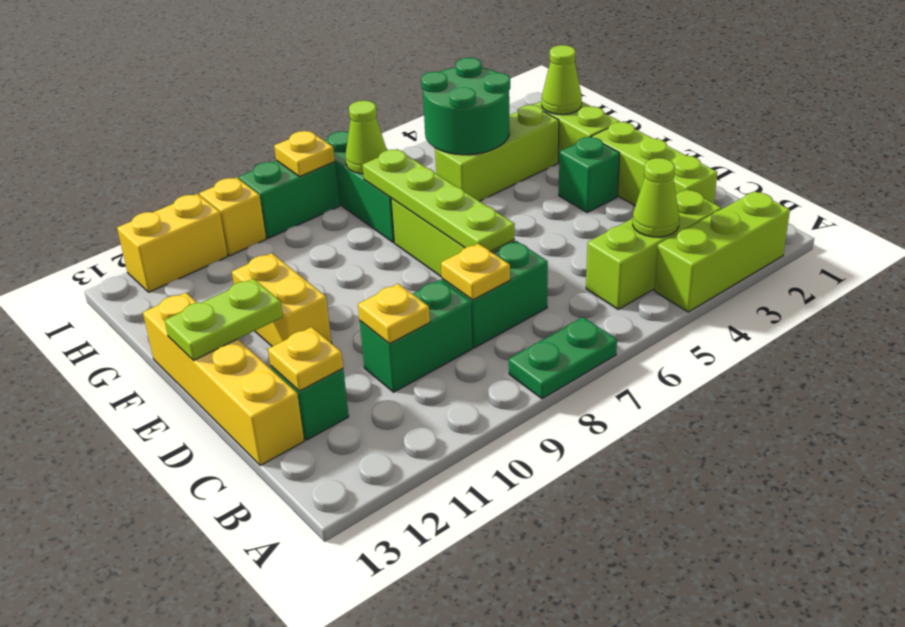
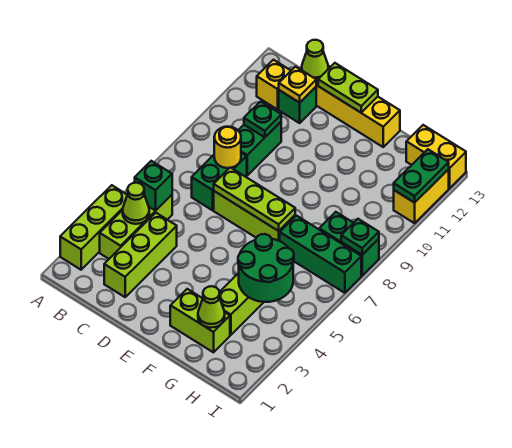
green 1x2 plate [509,317,617,399] -> green 1x2 plate moved to [394,149,449,203]
lime 1x3 brick [592,122,717,206] -> lime 1x3 brick turned to [104,213,177,297]
yellow 1x1 plate [441,244,510,300] -> yellow 1x1 round brick [214,127,241,168]
yellow 1x1 plate [358,284,430,344] -> green 1x1 plate [244,101,281,137]
lime 1x4 plate [363,149,515,252] -> lime 1x3 plate [214,167,295,231]
green 1x1 brick [559,137,620,212] -> green 1x1 brick moved to [135,161,172,211]
yellow 1x2 brick [232,253,332,346] -> yellow 1x2 brick moved to [406,125,466,188]
lime 1x2 plate [165,279,283,361] -> lime 1x2 plate turned to [318,63,378,113]
lime 1x1 cone [345,101,387,174] -> lime 1x1 cone moved to [302,40,328,81]
green 1x2 brick [239,161,339,238] -> green 1x2 brick turned to [319,212,379,275]
yellow 1x1 plate [274,131,335,177] -> green 1x1 plate [341,219,379,255]
yellow 1x1 brick [199,177,266,256] -> yellow 1x1 brick moved to [257,60,291,109]

